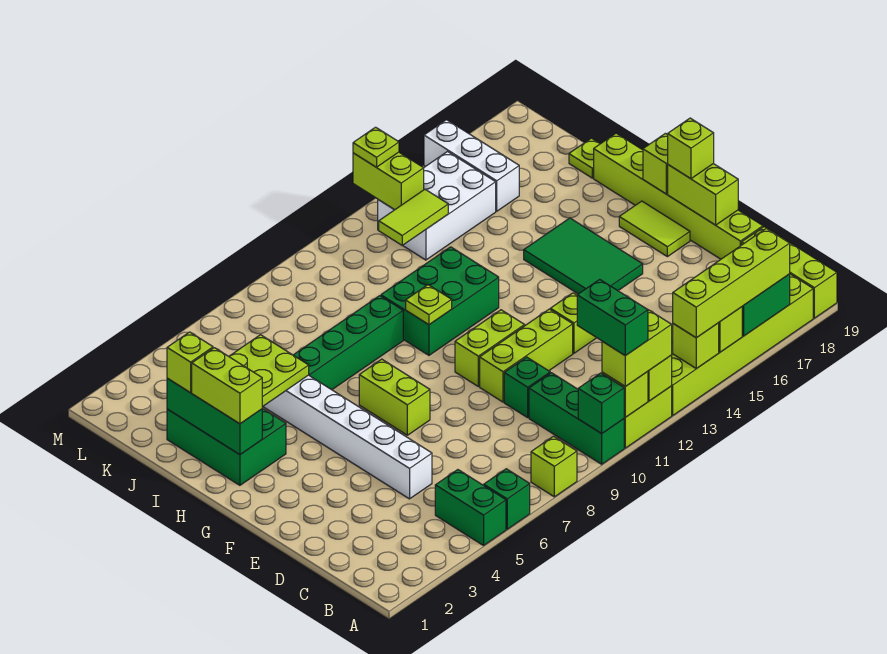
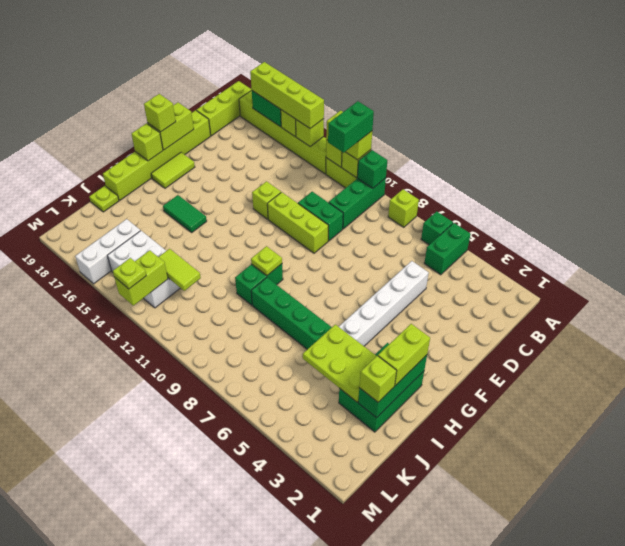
green 1x1 brick [504,357,550,418] -> green 1x2 brick [298,192,343,241]
lime 1x2 brick [359,359,430,435] -> none
lime 1x2 brick [455,310,525,386] -> none
green 2x3 tile [524,218,643,294] -> green 1x2 tile [163,195,207,232]
green 2x3 brick [381,247,499,355] -> green 1x2 brick [235,264,283,305]

